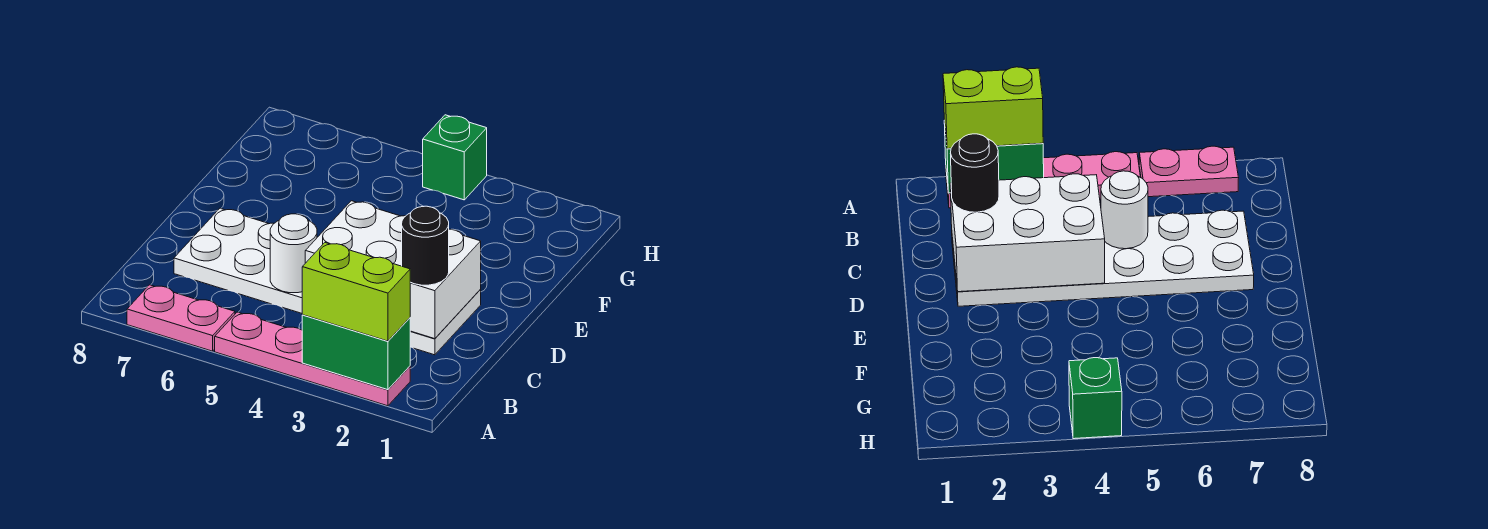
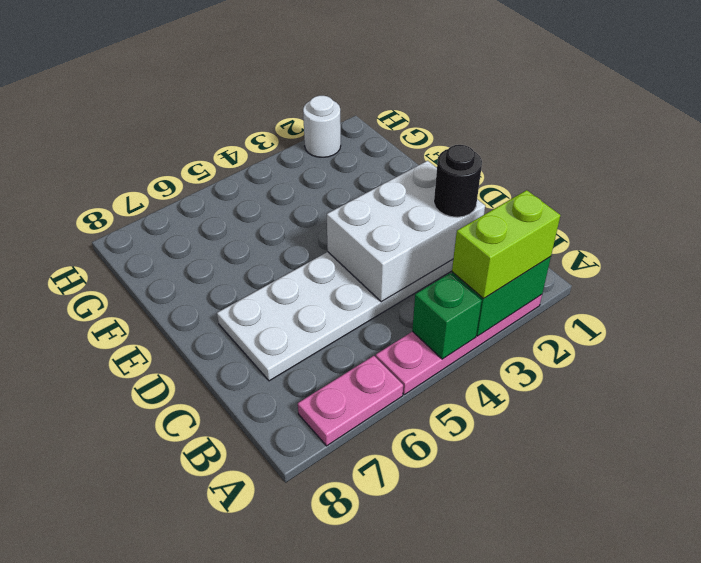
white 1x1 round brick [270,214,317,293] -> white 1x1 round brick moved to [303,96,341,157]
green 1x1 brick [423,115,487,200] -> green 1x1 brick moved to [412,273,482,359]

